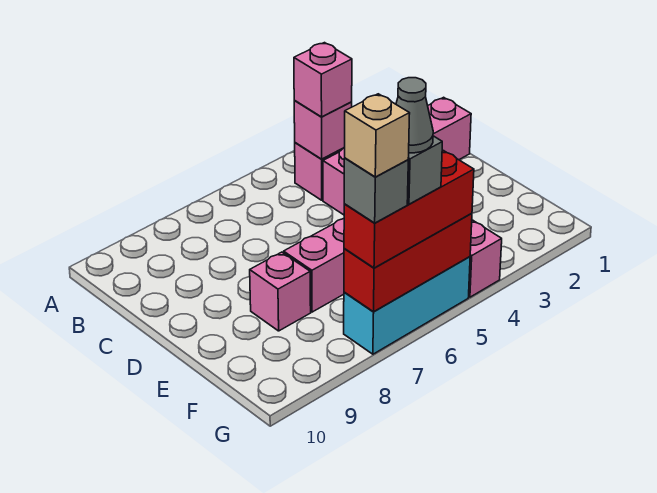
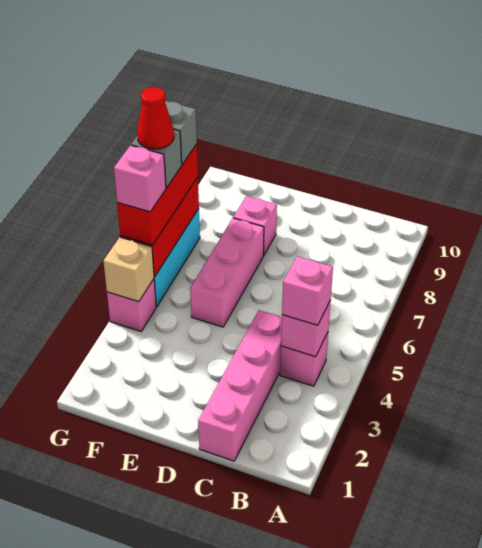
none -> pink 1x1 brick [114,145,166,212]
grey 1x1 cone [396,78,433,153] -> red 1x1 cone [137,87,174,149]
tan 1x1 brick [345,94,410,177] -> tan 1x1 brick moved to [103,237,154,302]

